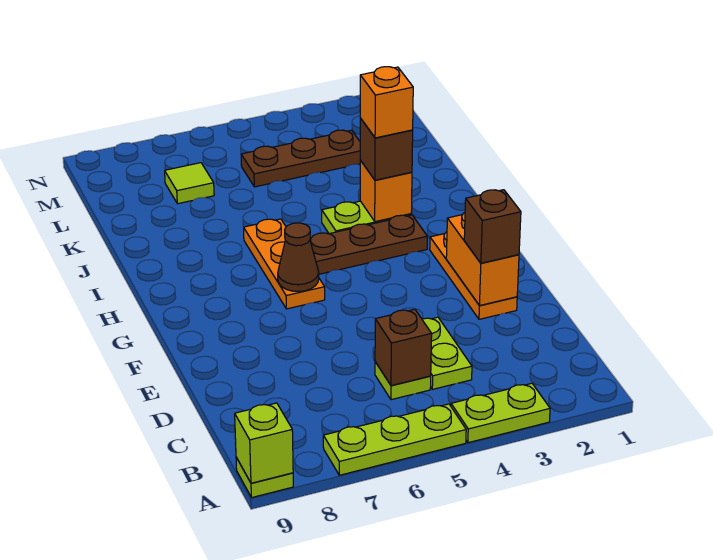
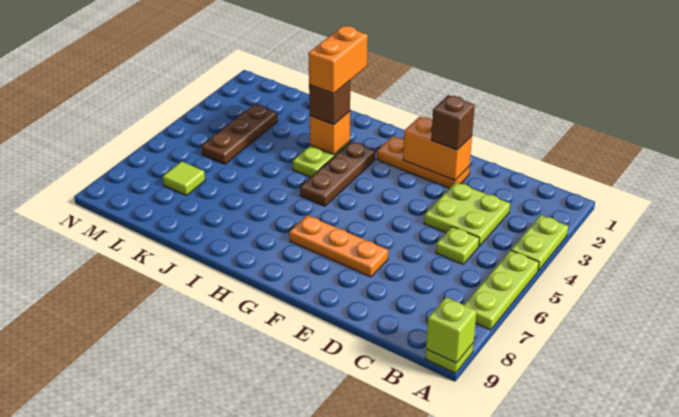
lime 1x2 plate [422,317,472,389] -> lime 2x2 plate [424,182,510,246]
brown 1x1 brick [375,309,432,386] -> none
orange 1x3 plate [244,219,325,309] -> orange 1x3 plate moved to [289,215,388,277]
brown 1x1 cone [278,223,319,292] -> none
orange 1x1 brick [360,67,413,138] -> orange 1x2 brick [308,26,368,94]

